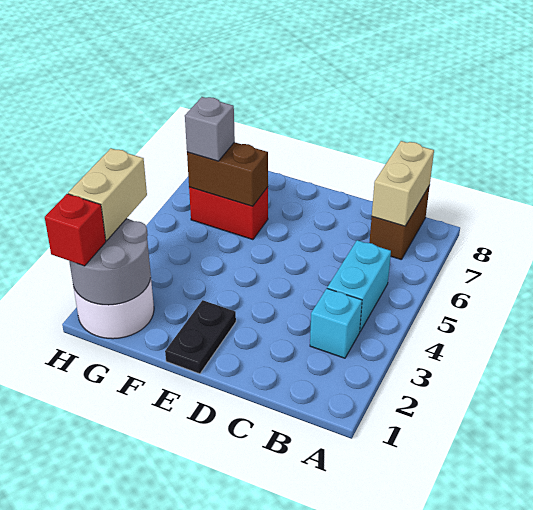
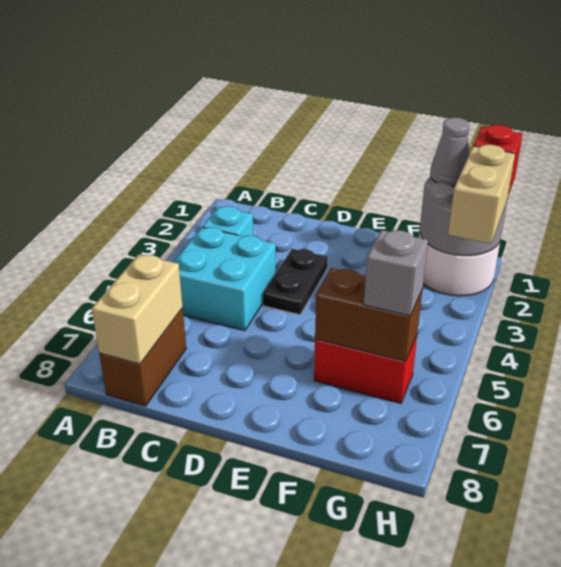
cyan 1x2 brick [327,240,391,331] -> cyan 2x2 brick [174,227,276,331]
black 1x2 plate [165,300,236,374] -> black 1x2 plate moved to [263,249,328,315]
none -> grey 1x1 cone [430,118,469,186]

